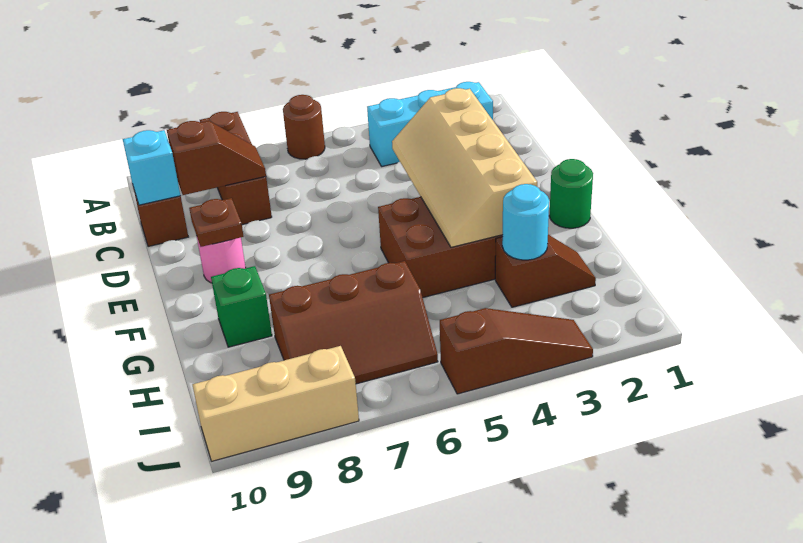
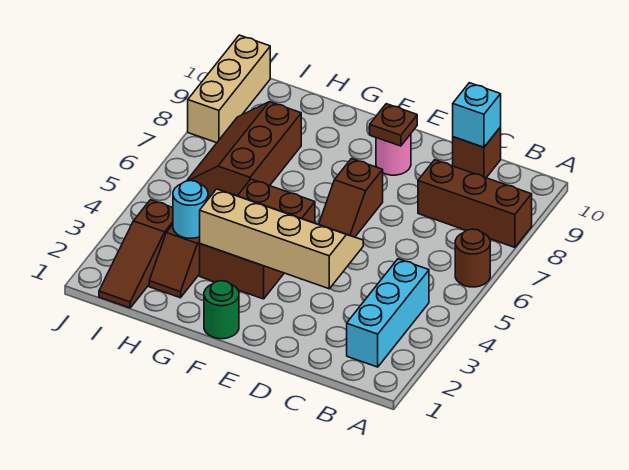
brown 1x2 slope [167,121,266,195] -> brown 1x2 slope moved to [319,159,383,237]
green 1x1 brick [211,266,272,347] -> none
brown 1x3 slope [440,308,593,394] -> brown 1x3 slope moved to [99,200,173,308]

